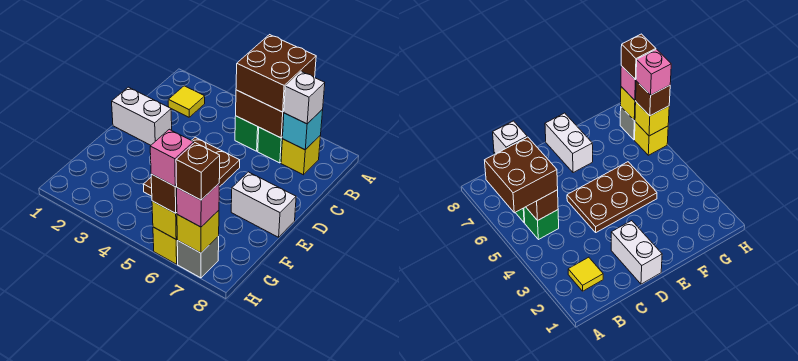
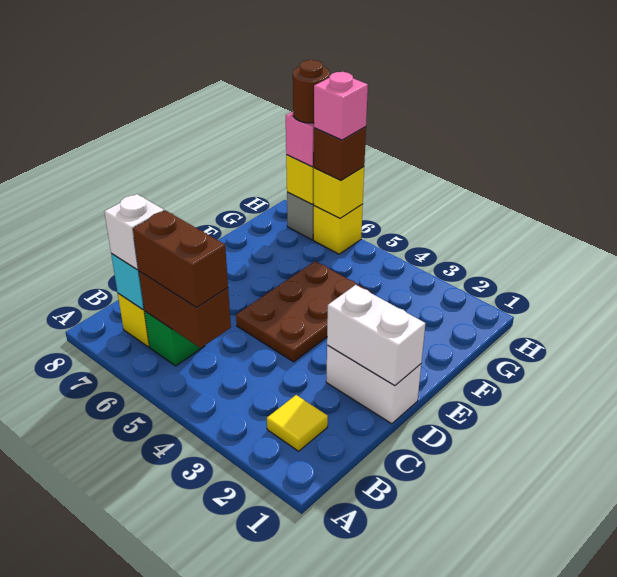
brown 2x2 brick [236,35,316,112] -> brown 1x2 brick [133,210,228,307]
green 1x1 brick [235,116,259,151] -> none
white 1x2 brick [231,172,296,237] -> white 1x2 brick moved to [327,285,425,386]
brown 1x1 brick [176,143,220,200] -> brown 1x1 round brick [293,60,330,123]

